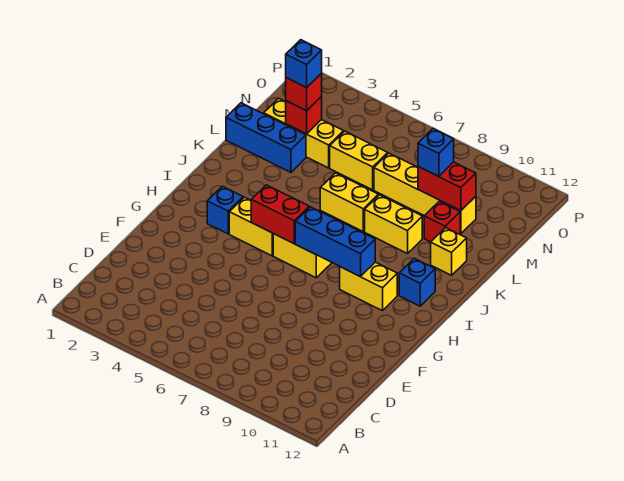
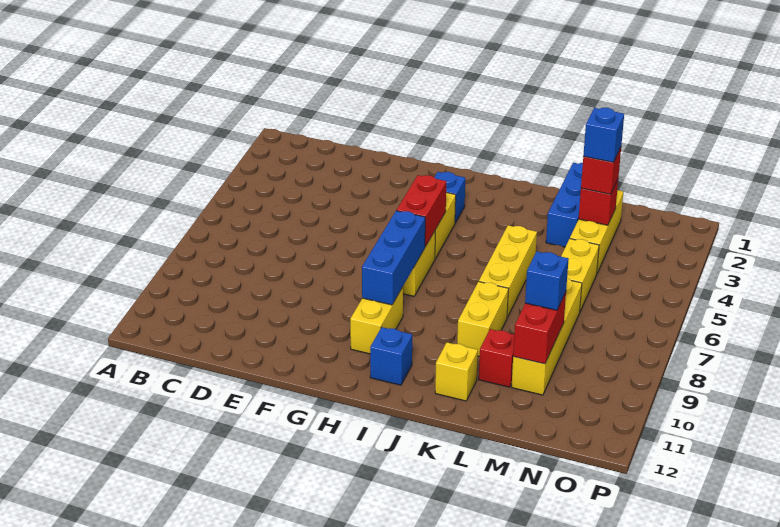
yellow 1x2 brick [320,173,378,231] -> yellow 1x3 brick [479,225,537,317]

